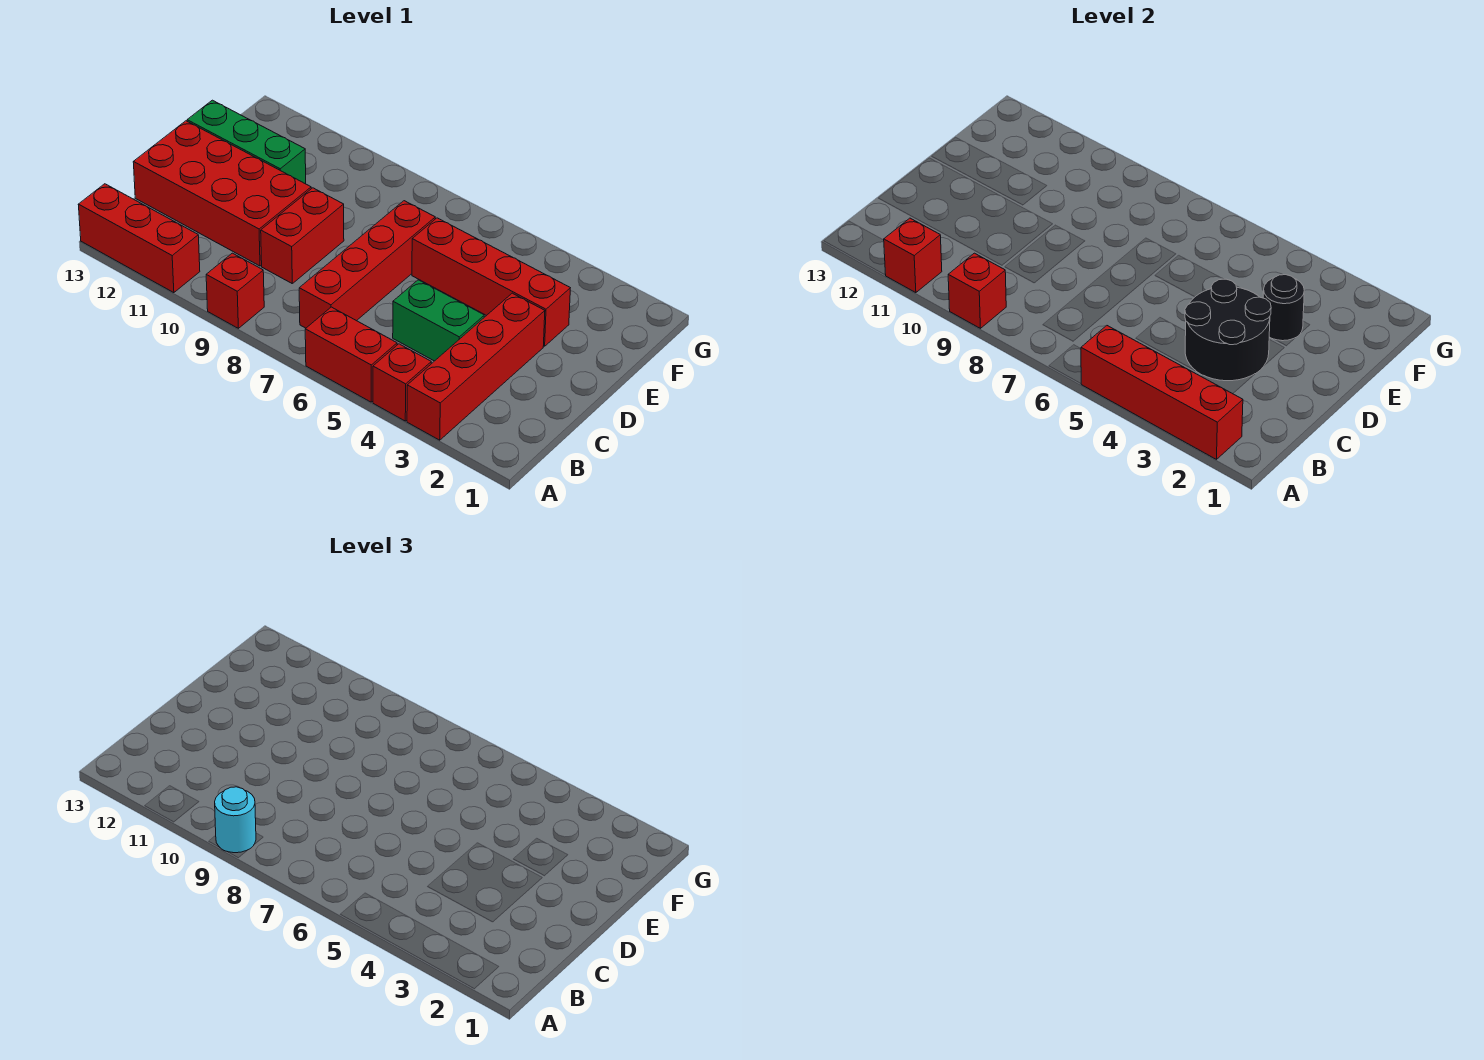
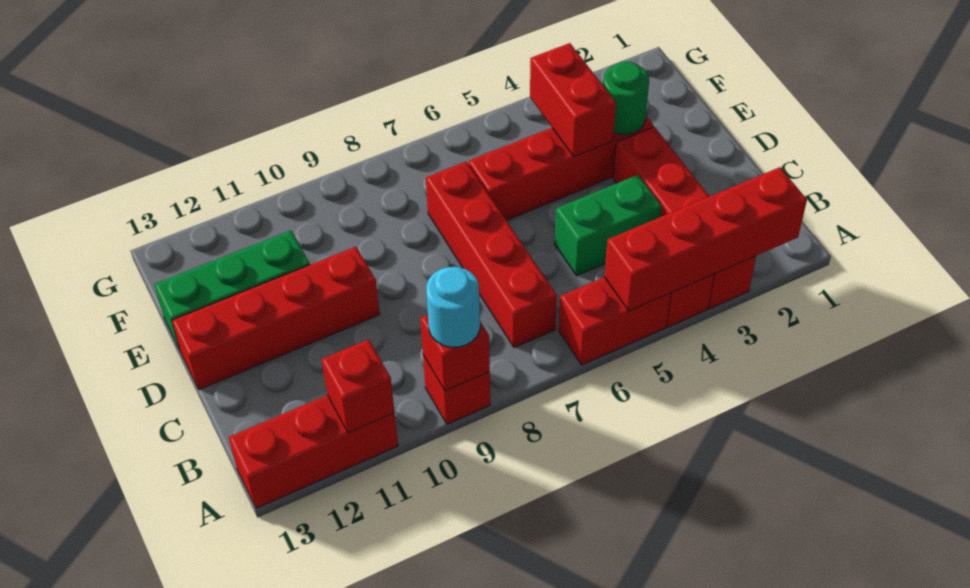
black 2x2 round brick [1185,279,1271,381] -> none
red 1x2 brick [261,188,344,283] -> red 1x2 brick moved to [530,43,616,157]
red 2x4 brick [133,121,311,266] -> red 1x4 brick [172,247,380,390]
black 1x1 round brick [1263,275,1304,341] -> green 1x1 round brick [603,62,649,134]

